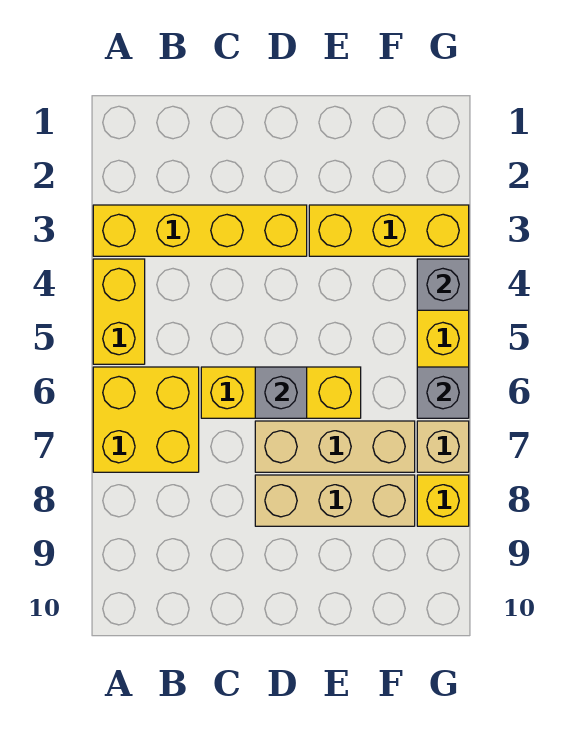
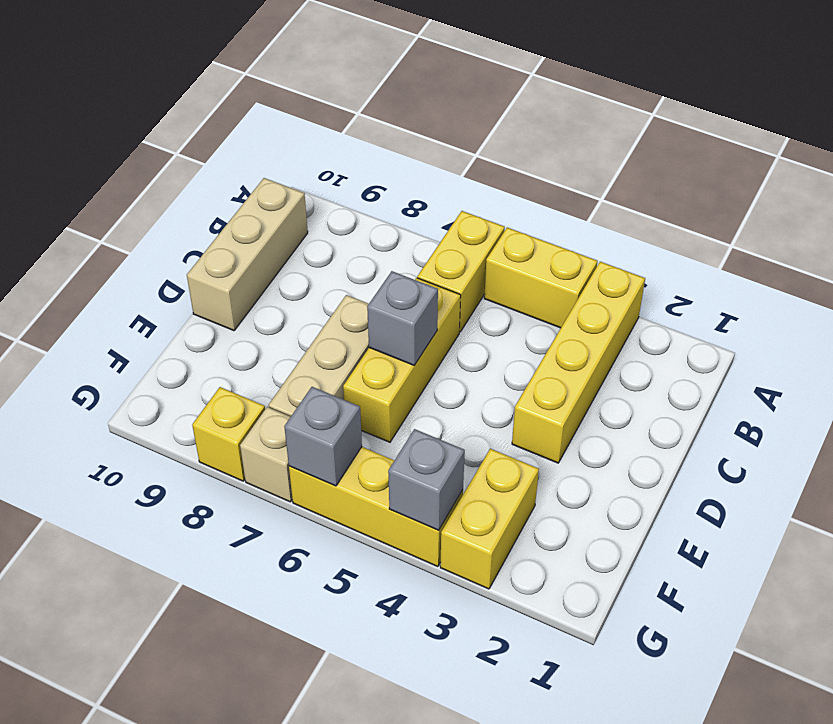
yellow 2x2 brick [93,367,199,472] -> yellow 1x2 brick [417,211,505,332]
tan 1x3 brick [255,475,415,526] -> tan 1x3 brick moved to [187,178,308,331]
yellow 1x3 brick [309,205,469,256] -> yellow 1x2 brick [440,449,539,589]

